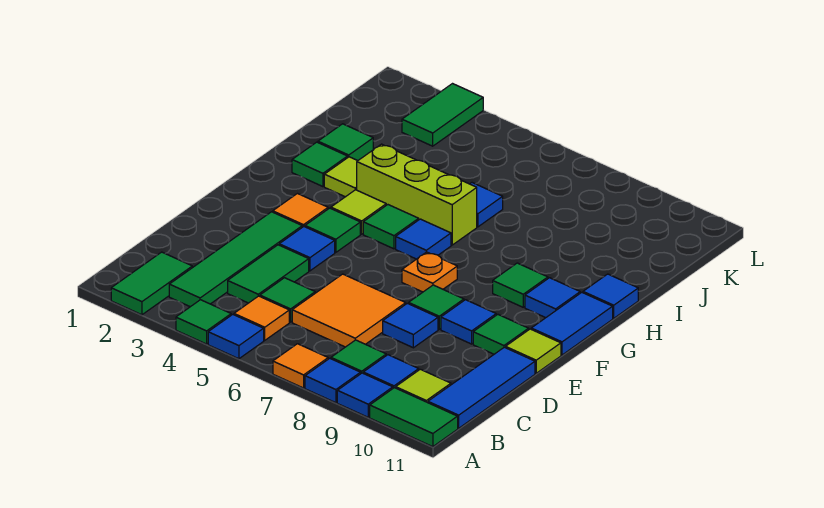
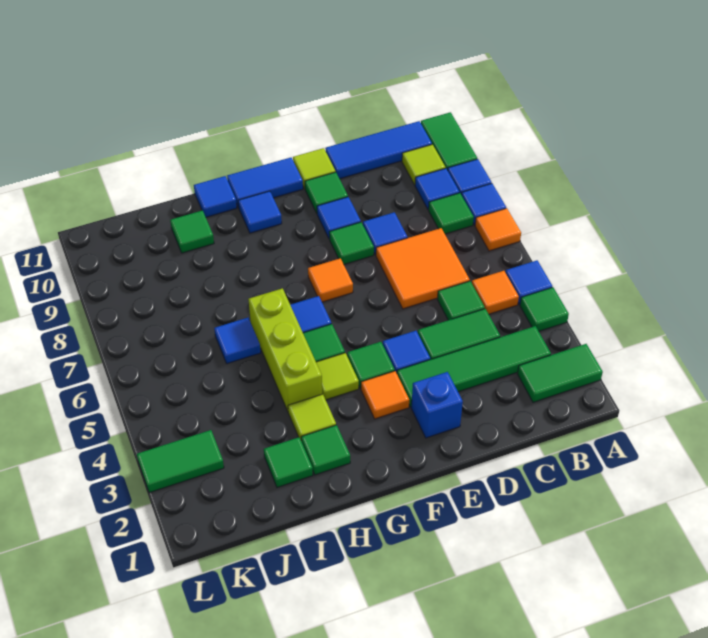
none -> blue 1x1 brick [411,372,463,438]
orange 1x1 plate [402,252,457,292] -> orange 1x1 tile [308,258,353,302]
green 1x1 tile [493,263,548,307] -> green 1x1 tile moved to [170,211,214,253]

